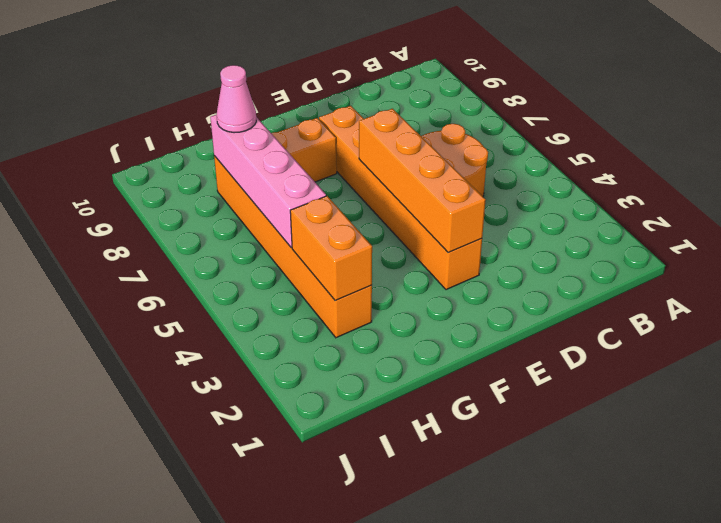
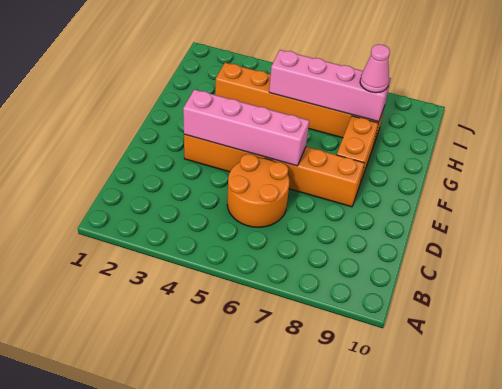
orange 1x4 brick [359,109,486,252] -> pink 1x4 brick [183,89,309,166]
orange 1x2 brick [290,196,372,300] -> none

